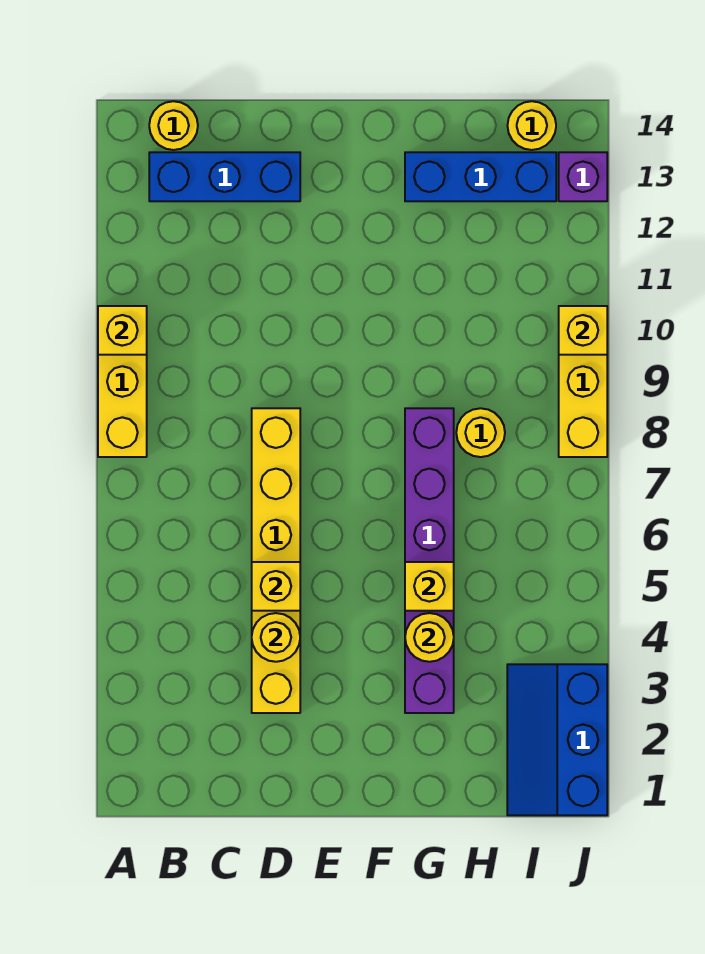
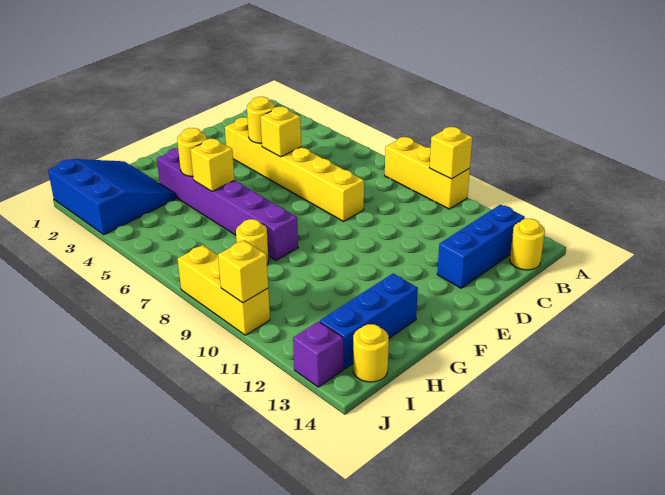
blue 2x3 slope [507,664,607,815] -> blue 3x3 slope [48,159,176,235]

